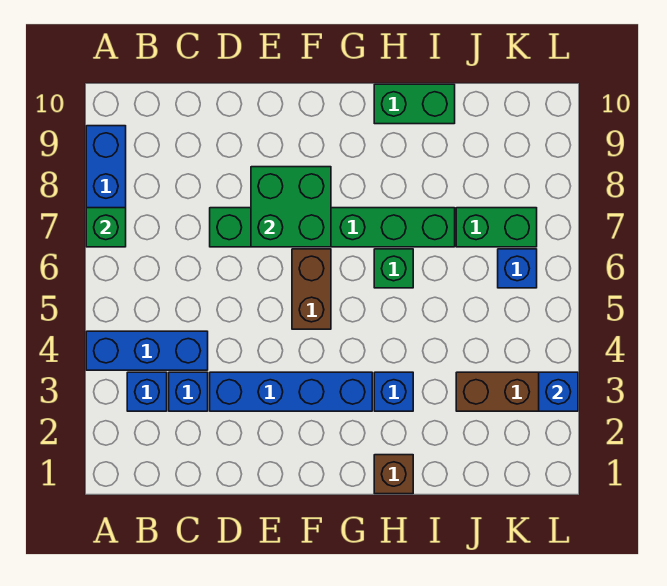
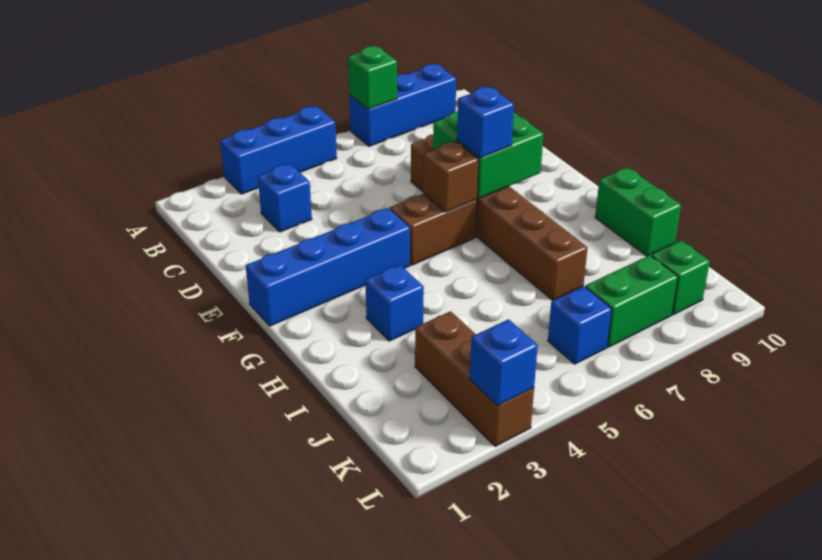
blue 1x3 brick [86,331,208,370] -> blue 1x3 brick turned to [220,106,337,194]
blue 1x1 brick [127,372,167,411] -> blue 1x1 brick moved to [457,87,514,158]
blue 1x4 brick [210,372,372,411] -> blue 1x4 brick turned to [246,208,410,326]
green 1x6 brick [210,208,455,247] -> brown 1x6 brick [411,134,588,301]
brown 1x1 brick [374,455,413,494] -> brown 1x1 brick moved to [423,141,479,212]
green 1x1 brick [374,249,413,288] -> green 1x1 brick moved to [651,240,710,315]
green 1x2 brick [456,208,537,247] -> green 1x2 brick turned to [585,255,678,347]

